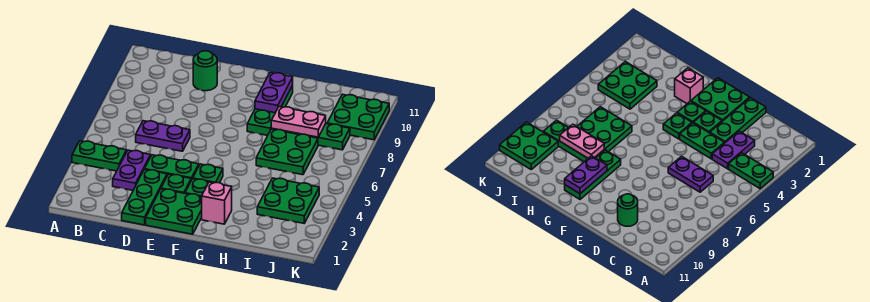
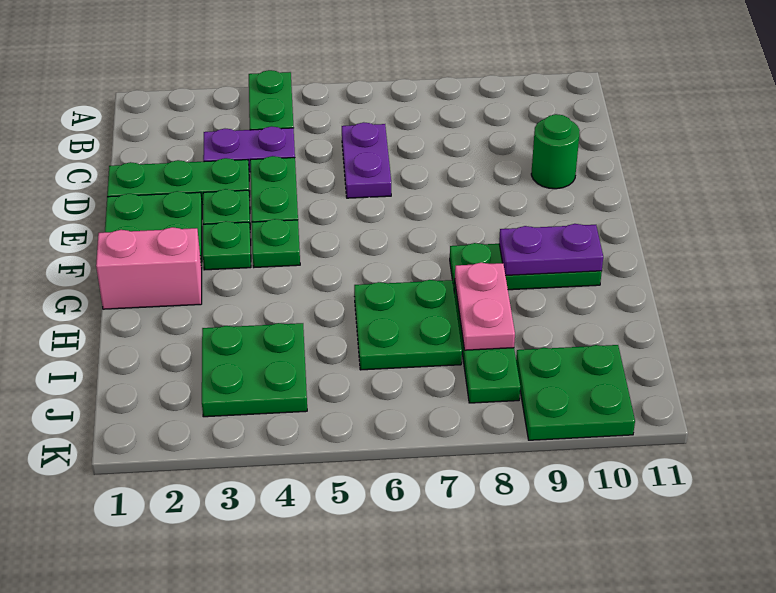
pink 1x1 brick [202,182,232,224] -> pink 1x2 brick [96,227,202,309]

